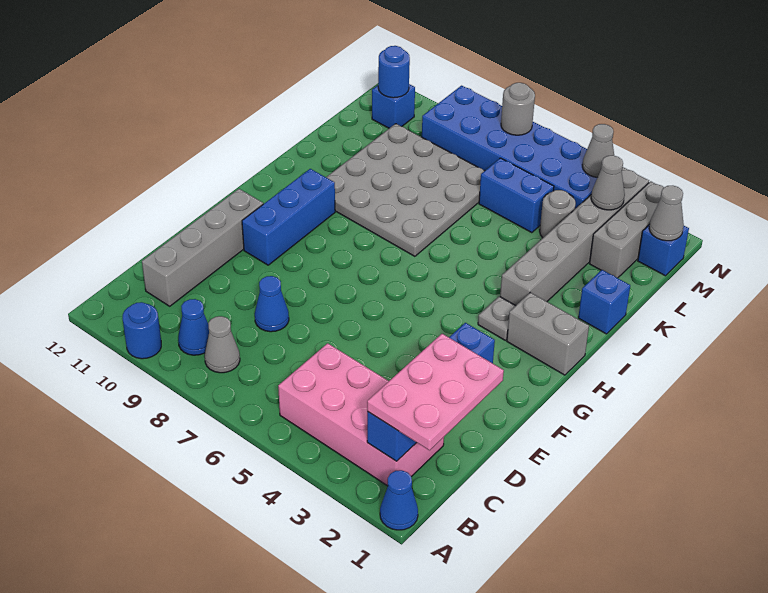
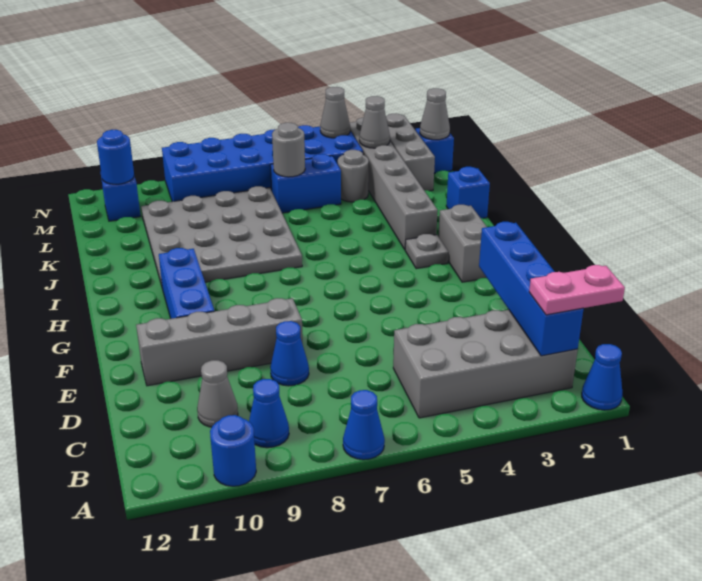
none -> blue 1x1 cone [343,390,385,460]
pink 2x3 plate [367,334,504,450] -> pink 1x2 plate [529,265,625,315]
pink 2x4 brick [278,343,444,486] -> grey 2x4 brick [393,309,578,418]
grey 1x1 cone [205,316,240,373] -> grey 1x1 cone moved to [197,360,238,427]
grey 1x4 brick [142,189,263,306] -> grey 1x4 brick turned to [136,298,303,386]
grey 1x2 brick [507,292,589,375] -> grey 1x2 brick turned to [438,205,487,282]
grey 1x1 round brick [501,83,535,135] -> grey 1x1 round brick moved to [272,123,305,177]

